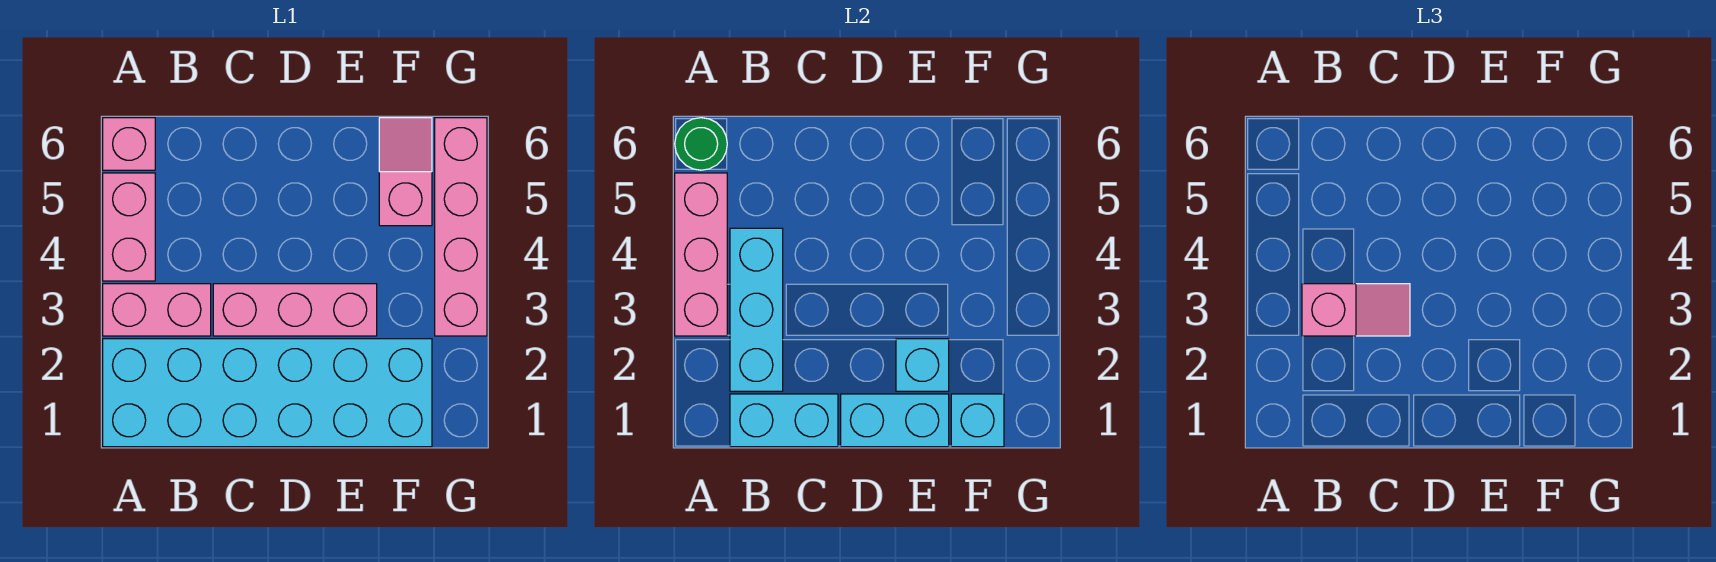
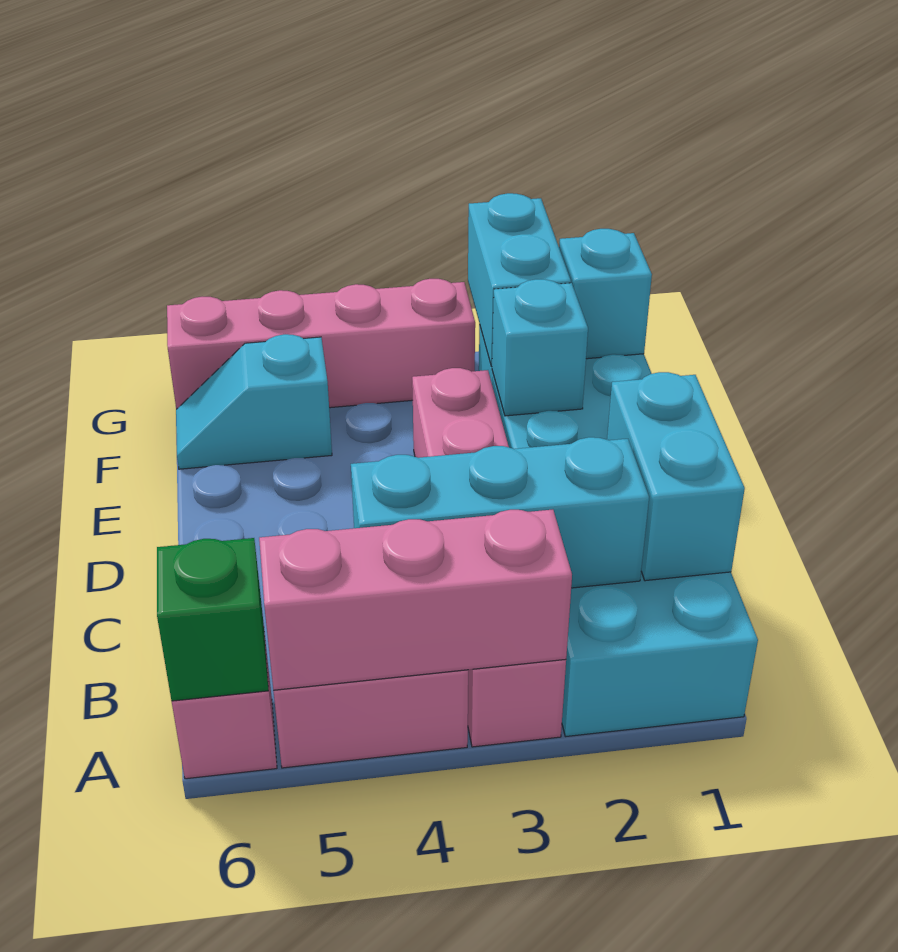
green 1x1 round brick [675,118,727,170] -> green 1x1 brick [157,538,268,701]
pink 1x2 slope [1302,284,1410,336] -> none
cyan 1x2 brick [841,394,949,447] -> cyan 1x2 brick moved to [468,193,571,367]
pink 1x2 slope [379,118,432,226] -> cyan 1x2 slope [176,334,332,469]

